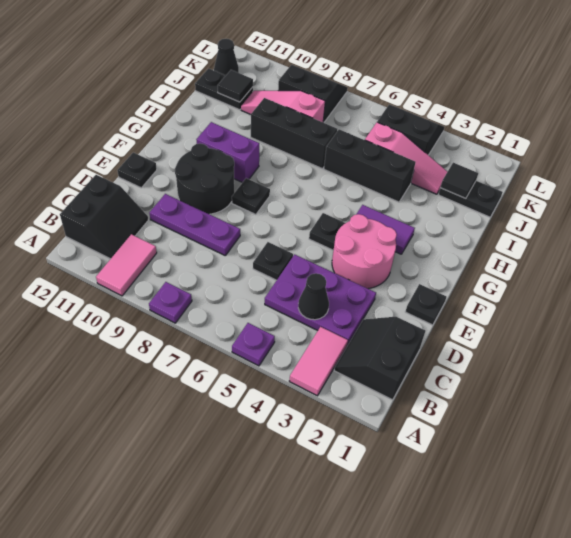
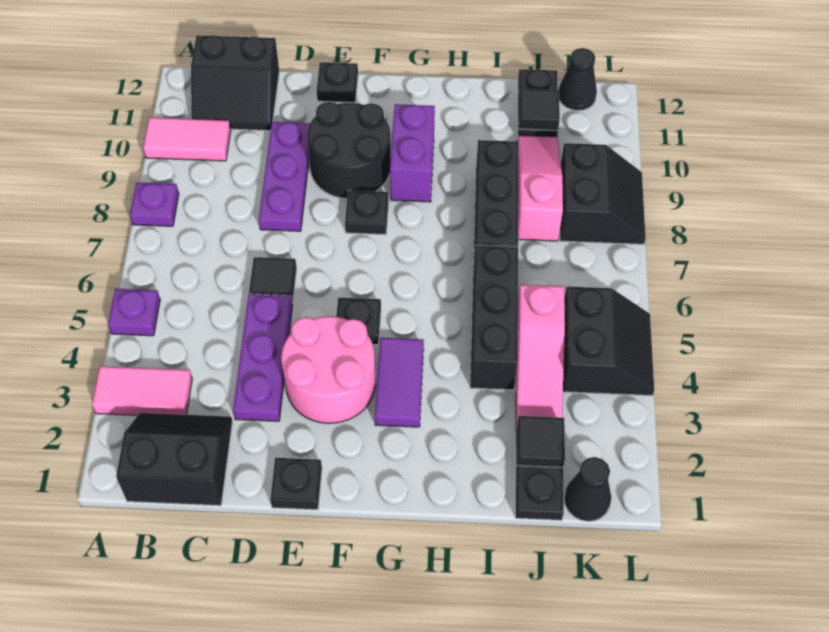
purple 2x3 plate [265,254,376,345] -> purple 1x3 plate [233,294,293,421]
black 1x1 cone [298,273,329,320] -> black 1x1 cone moved to [564,457,611,521]
black 1x1 plate [253,242,293,280] -> black 1x1 tile [249,257,297,303]

